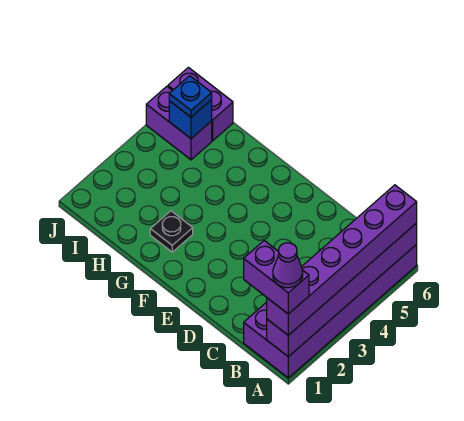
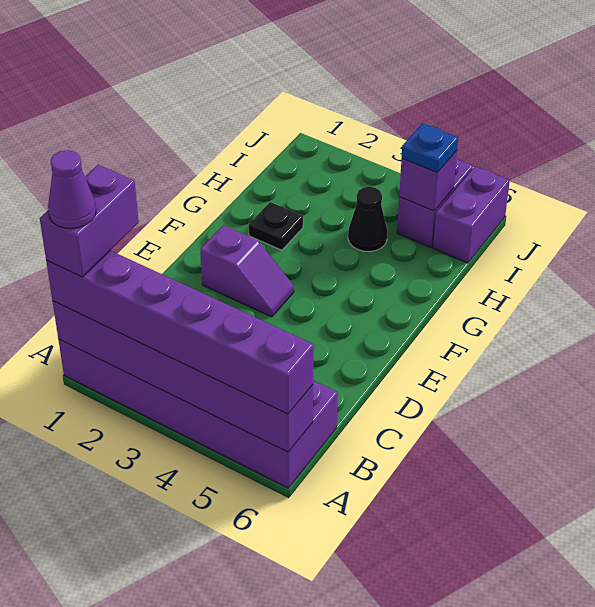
none -> purple 1x2 slope [200,225,294,317]
none -> black 1x1 cone [348,187,387,252]
blue 1x1 brick [169,100,212,138] -> purple 1x1 brick [399,151,457,211]

